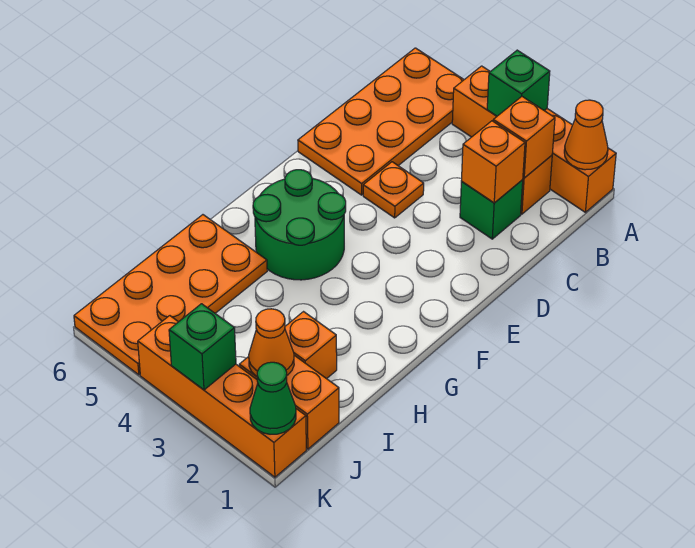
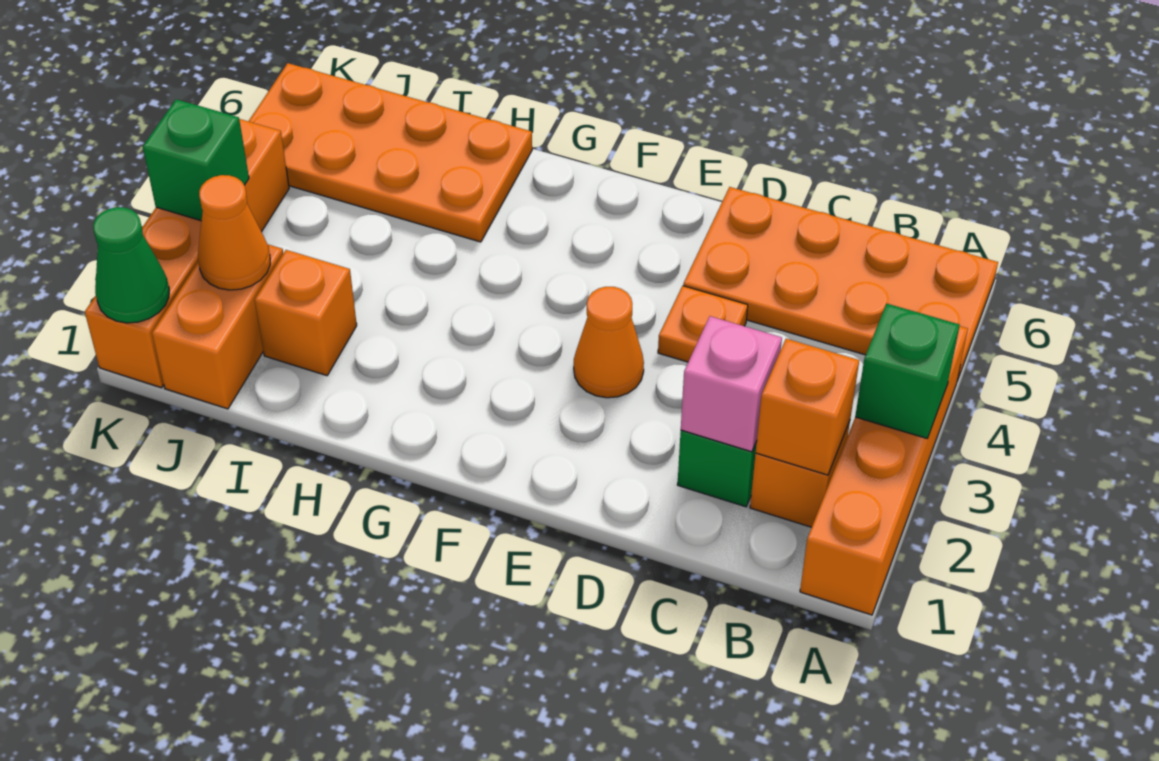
orange 1x1 cone [564,100,608,170] -> orange 1x1 cone moved to [574,287,644,398]
orange 1x1 brick [461,121,525,203] -> pink 1x1 brick [681,316,782,452]
green 2x2 round brick [253,170,346,280] -> none

